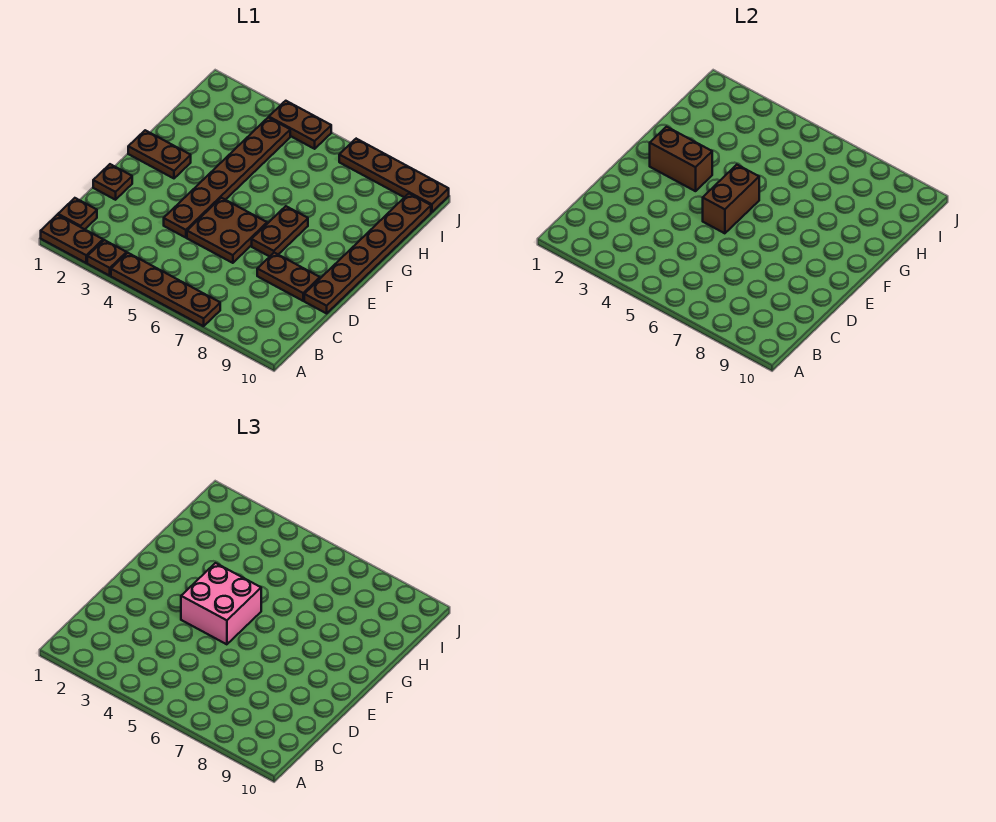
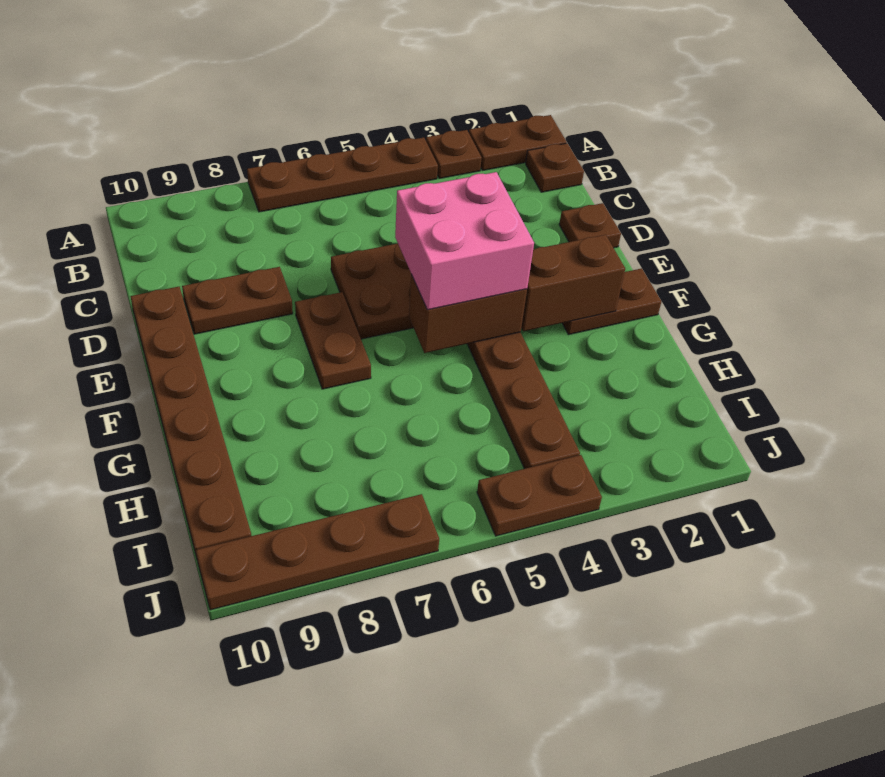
brown 1x2 brick [703,165,759,233] -> brown 1x2 brick turned to [409,274,527,353]

